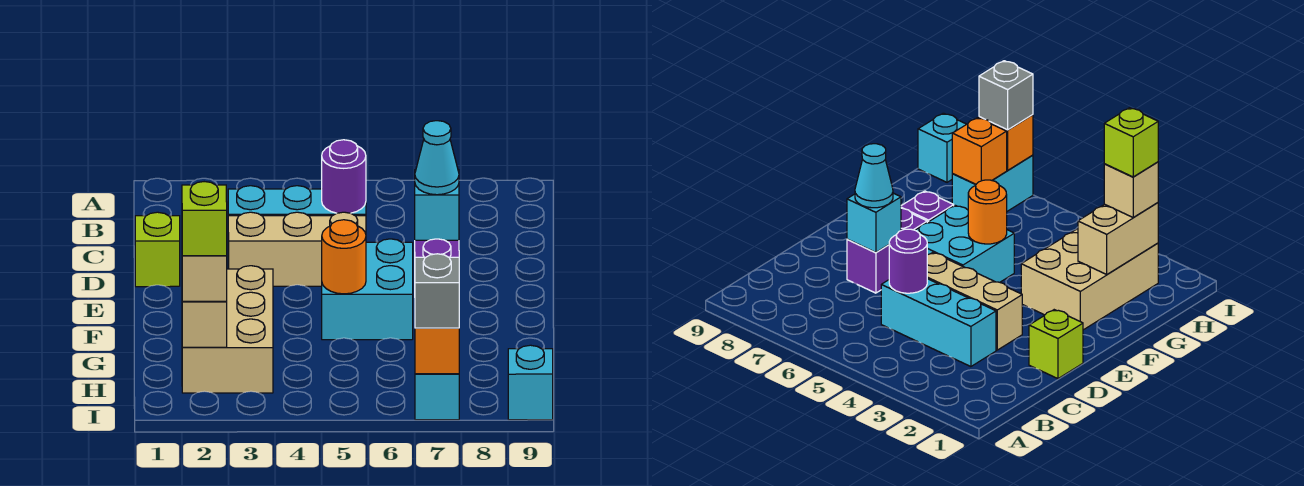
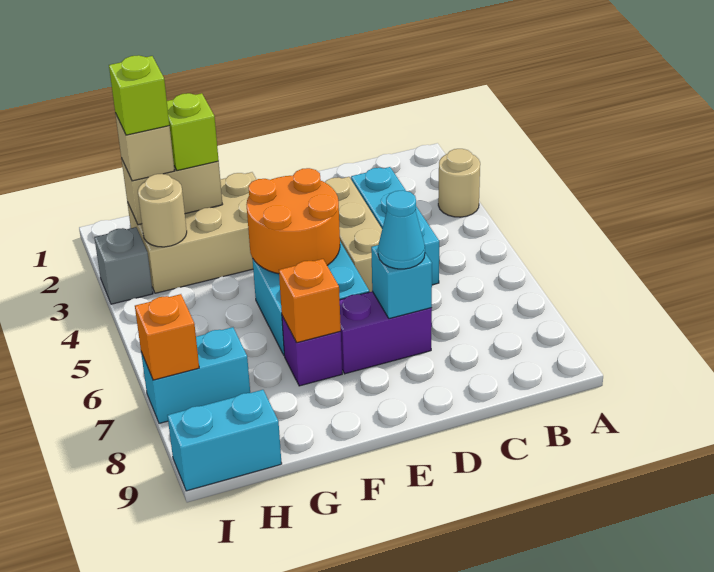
none -> tan 1x1 round brick [438,149,480,217]
purple 1x1 round brick [322,140,366,213] -> none
lime 1x1 brick [135,212,180,287] -> lime 1x1 brick moved to [167,93,219,171]
orange 1x1 round brick [322,220,366,294] -> orange 2x2 round brick [246,168,340,274]
none -> tan 1x1 round brick [138,174,187,247]
orange 1x1 brick [952,118,1007,184] -> orange 1x1 brick moved to [279,259,341,343]
grey 1x1 brick [415,254,459,328] -> grey 1x1 brick moved to [94,227,153,304]
cyan 1x1 brick [508,345,553,420] -> cyan 1x2 brick [167,390,282,491]

